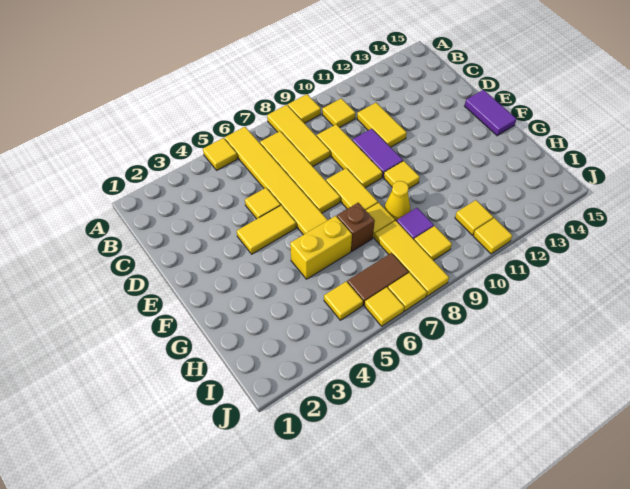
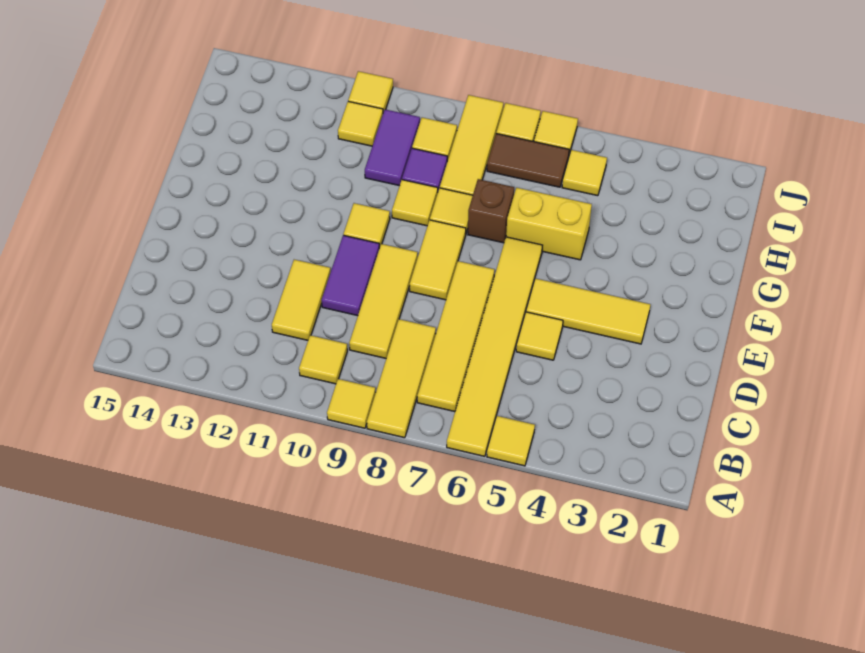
yellow 1x2 tile [237,205,296,254] -> yellow 1x3 tile [526,278,650,344]
purple 1x2 tile [465,90,516,136] -> purple 1x2 tile moved to [365,110,420,186]
yellow 1x1 cone [385,181,410,221] -> yellow 1x1 tile [392,180,438,226]

